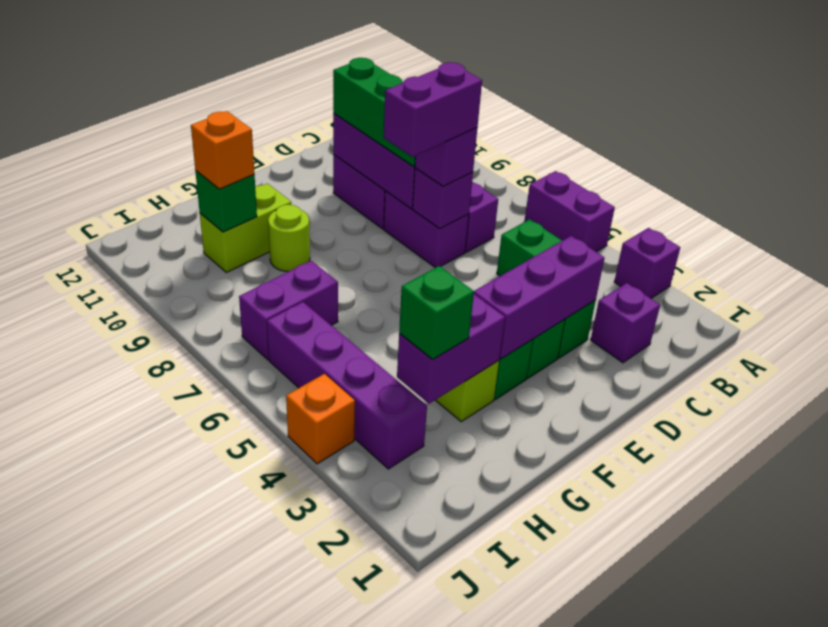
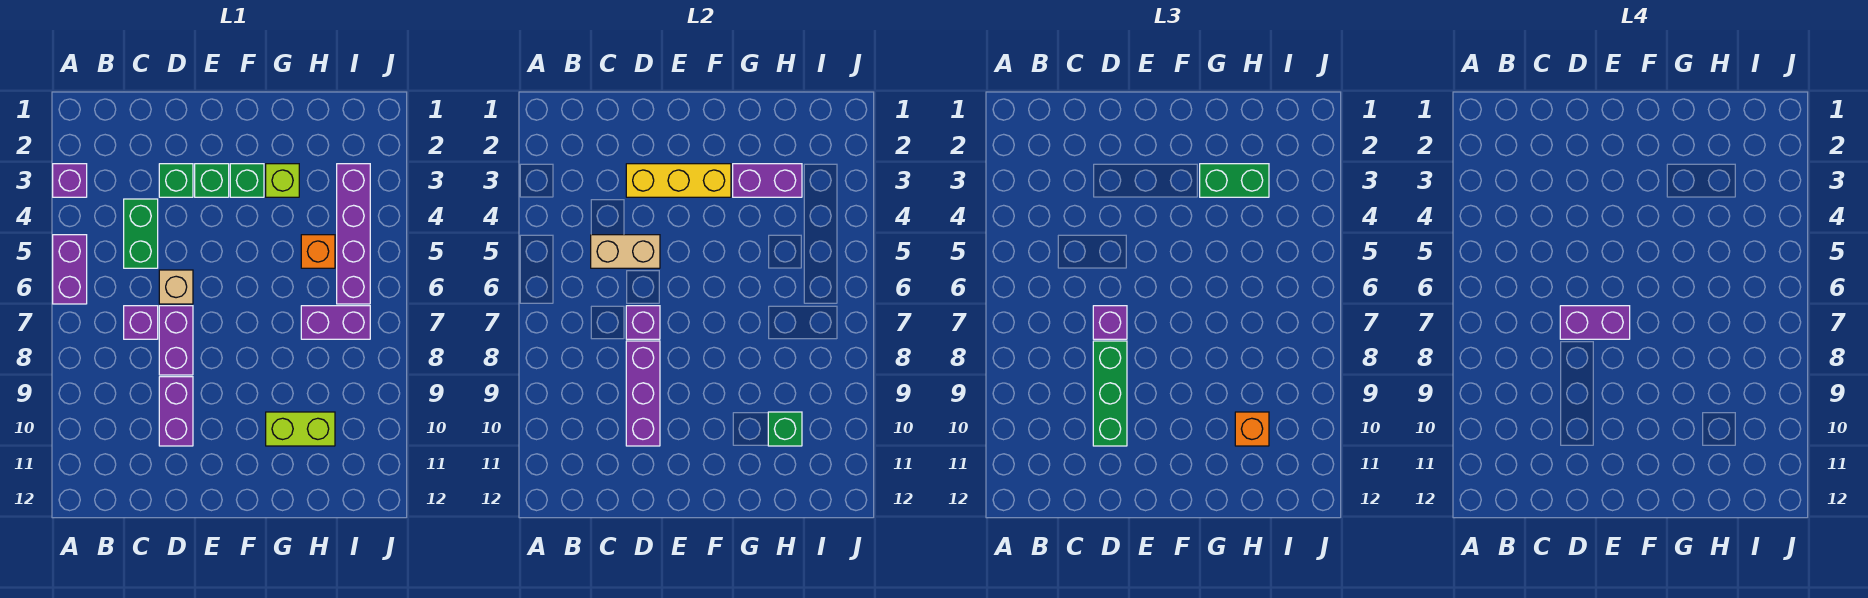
purple 1x1 brick [591,283,660,363] -> none
none -> tan 1x2 brick [591,235,660,268]
purple 1x3 brick [474,236,604,359] -> yellow 1x3 brick [626,164,731,197]
none -> tan 1x1 brick [159,270,193,304]
lime 1x1 round brick [268,205,310,272] -> none
green 1x1 brick [399,266,474,359] -> green 1x2 brick [1200,164,1269,197]
orange 1x1 brick [286,374,355,464] -> orange 1x1 brick moved to [301,235,335,268]

